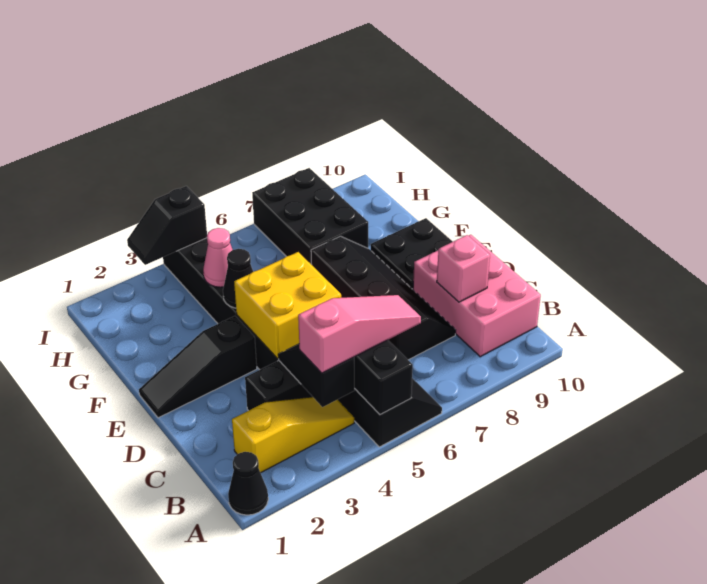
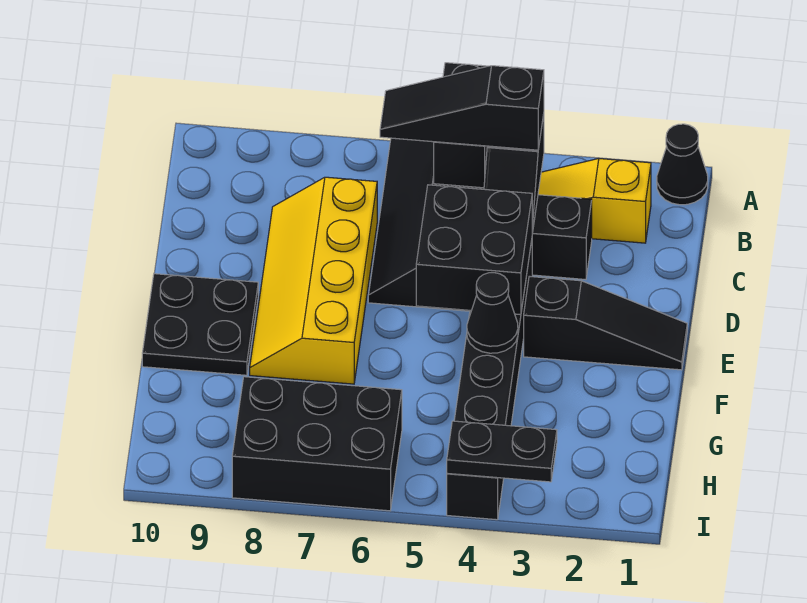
pink 1x3 slope [298,295,421,373] -> black 1x3 slope [380,66,544,150]
pink 2x3 brick [413,235,541,357] -> none
black 2x4 slope [311,236,456,360] -> yellow 2x4 slope [250,177,377,384]
pink 1x1 brick [437,235,490,302] -> none
yellow 2x2 brick [234,252,341,359] -> black 2x2 brick [416,185,532,315]
pink 1x1 cone [203,228,233,287] -> none
black 2x3 brick [252,168,368,264] -> black 2x3 brick turned to [232,377,402,511]
black 1x2 slope [127,186,207,265] -> black 1x2 plate [447,421,557,482]

